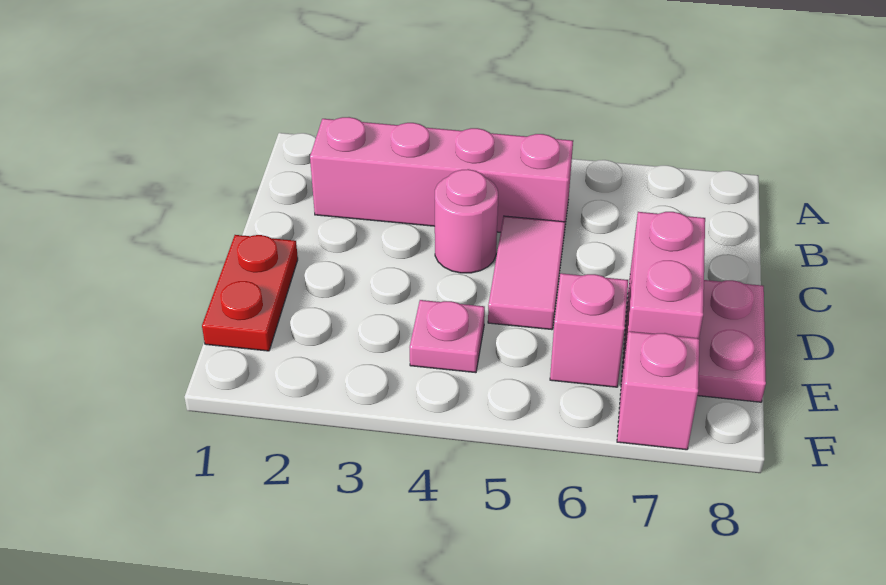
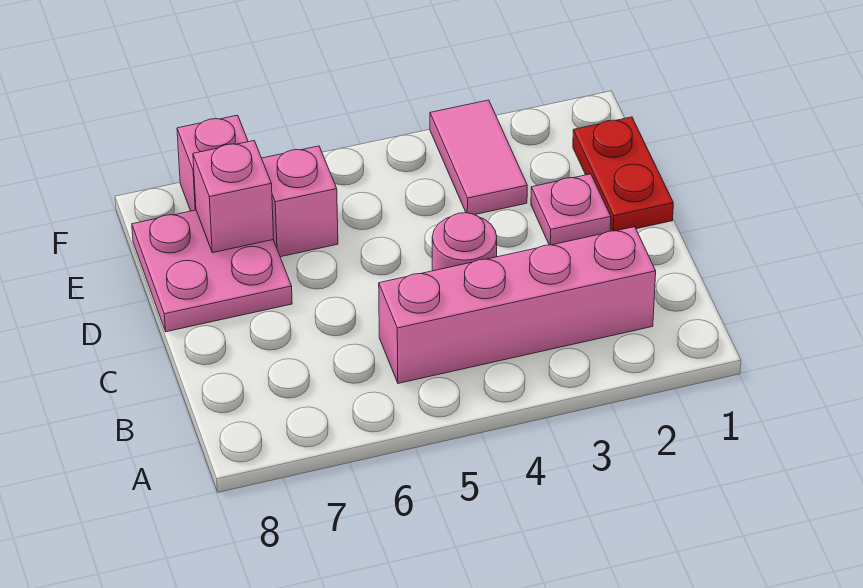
pink 1x2 tile [488,216,565,330] -> pink 1x2 tile moved to [430,100,527,215]
pink 1x2 brick [624,212,705,360] -> pink 1x1 brick [193,141,274,253]
pink 1x1 plate [410,300,485,373] -> pink 1x1 plate moved to [531,174,611,245]

